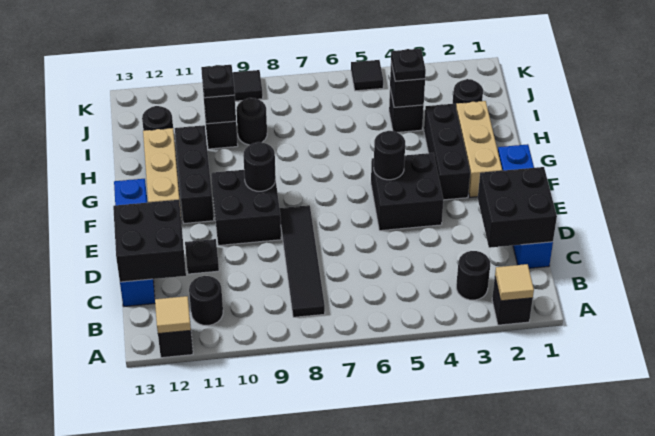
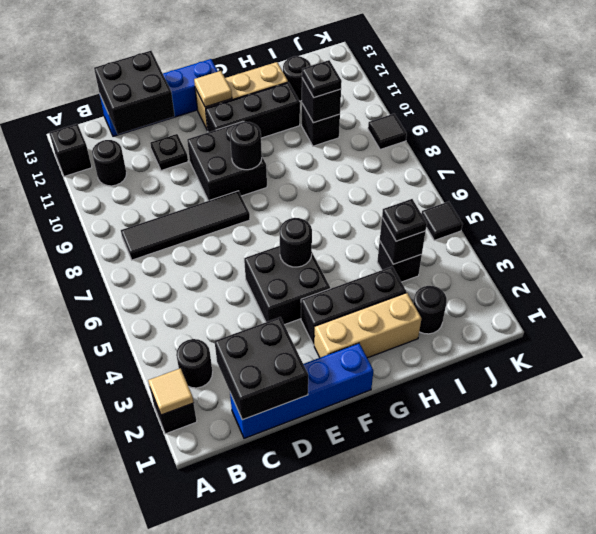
tan 1x1 tile [155,296,191,334] -> tan 1x1 tile moved to [194,71,232,107]
black 1x1 round brick [236,98,267,145] -> none

